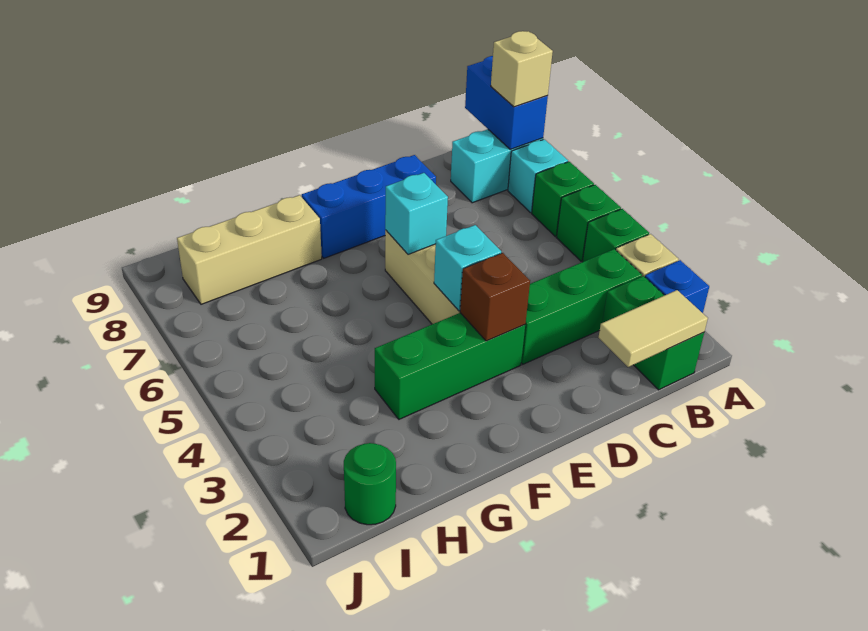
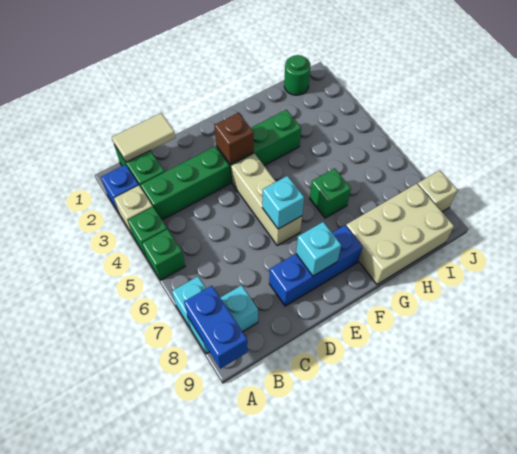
green 1x1 brick [532,162,594,236] -> green 1x1 brick moved to [310,168,351,218]
tan 1x1 brick [491,31,553,107] -> tan 1x1 brick moved to [418,170,458,212]
cyan 1x1 brick [434,225,501,311] -> cyan 1x1 brick moved to [296,222,341,276]
tan 1x3 brick [177,195,322,304] -> tan 2x3 brick [346,184,454,285]

